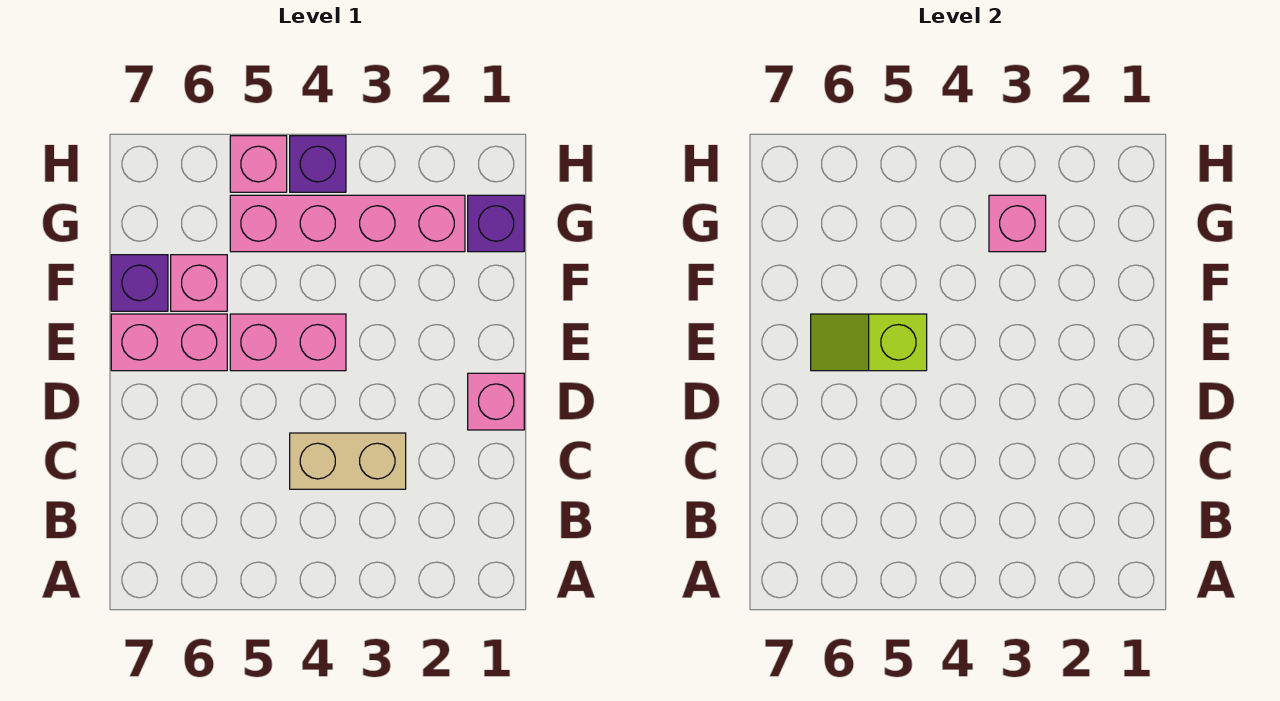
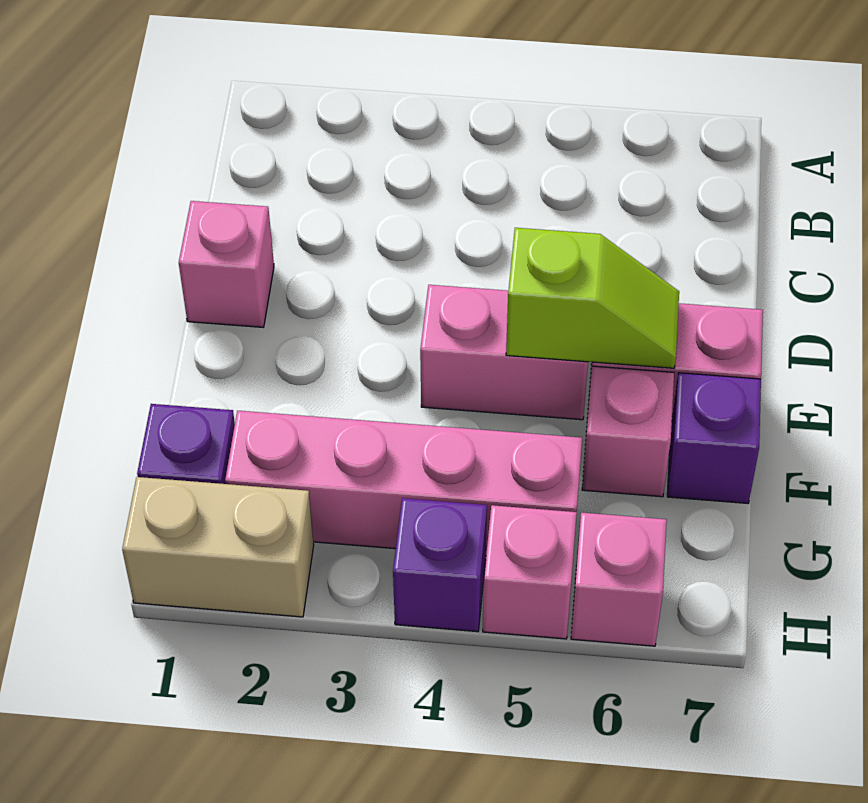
tan 1x2 brick [290,433,406,489] -> tan 1x2 brick moved to [122,477,314,617]
pink 1x1 brick [989,195,1046,252] -> pink 1x1 brick moved to [571,512,667,646]

